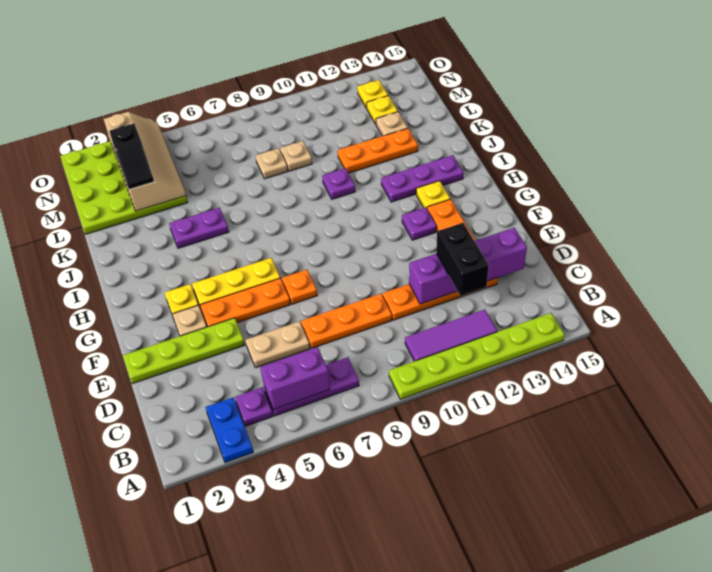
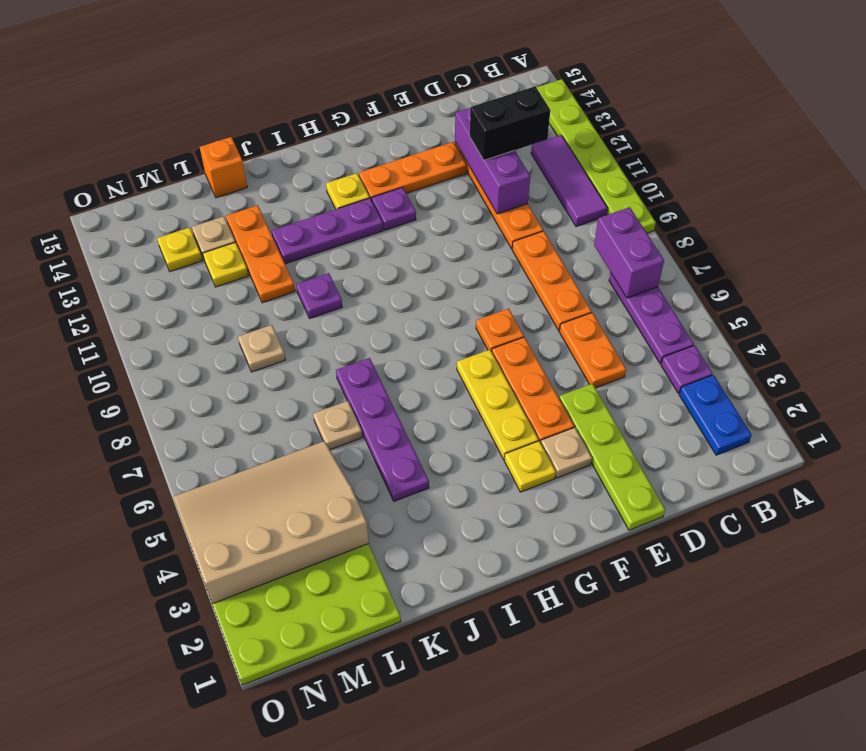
blue 1x2 plate [206,398,253,463] -> blue 1x2 plate turned to [679,375,752,455]
purple 1x2 brick [260,347,330,410] -> purple 1x2 brick moved to [594,207,664,298]
tan 1x2 plate [245,321,310,368] -> orange 1x2 plate [559,313,626,388]
purple 1x4 brick [409,228,527,304] -> purple 1x3 brick [455,108,530,214]
purple 1x3 plate [381,155,464,202] -> purple 1x3 plate turned to [272,198,383,264]
purple 1x2 plate [169,207,229,248] -> purple 1x4 plate [336,358,429,501]
none -> orange 1x1 brick [200,137,247,198]
tan 2x4 slope [104,112,186,211] -> tan 3x4 slope [173,441,369,604]
black 1x2 slope [109,124,154,189] -> none
tan 1x1 plate [256,148,288,179] -> tan 1x1 plate moved to [313,401,362,450]
yellow 1x1 plate [357,80,388,108] -> yellow 1x1 plate moved to [203,242,248,287]

